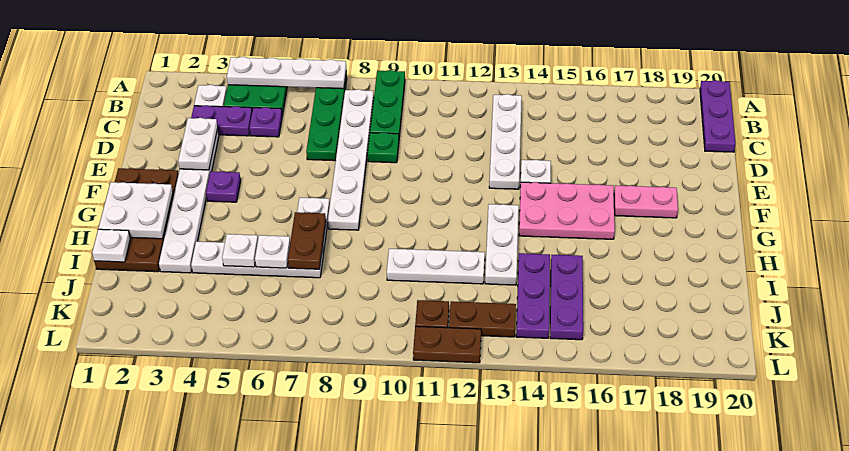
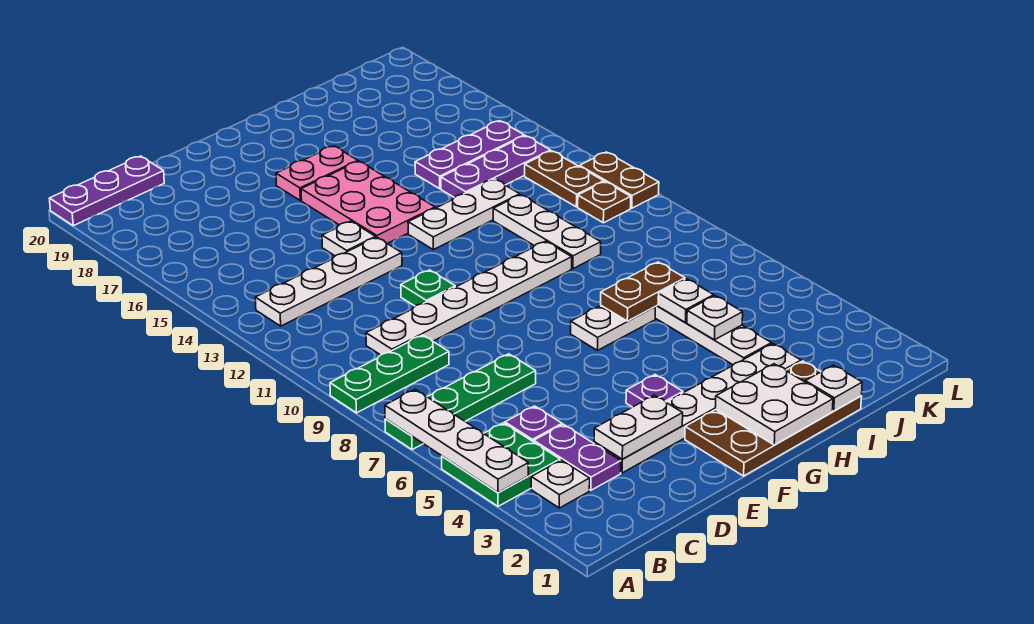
white 1x6 plate [328,89,374,230] -> white 1x6 plate moved to [366,241,572,355]
green 1x1 plate [367,132,399,163] -> green 1x1 plate moved to [401,270,455,306]
pink 1x2 plate [614,185,678,218] -> pink 1x2 plate turned to [276,146,358,201]

